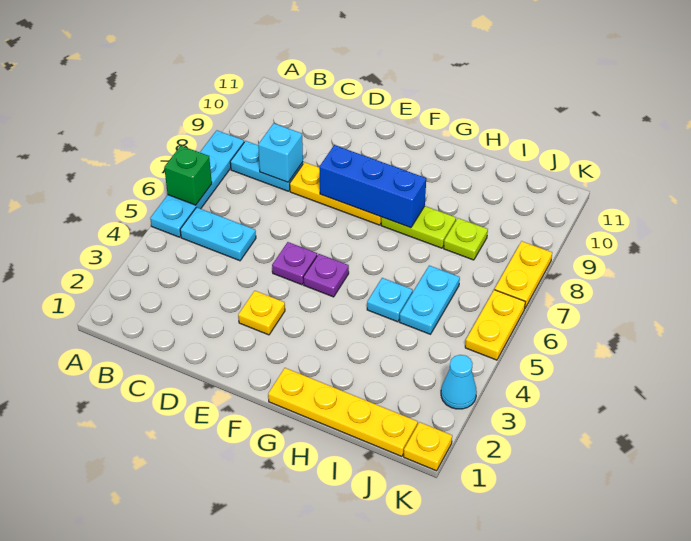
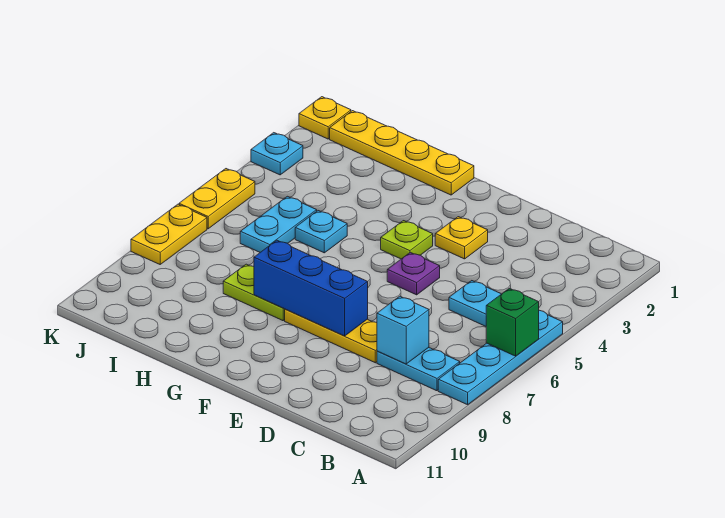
purple 1x1 plate [303,254,349,297] -> none
lime 1x1 plate [444,218,488,260] -> lime 1x1 plate moved to [381,221,433,259]
cyan 1x1 cone [441,355,477,409] -> cyan 1x1 plate [251,133,303,175]

